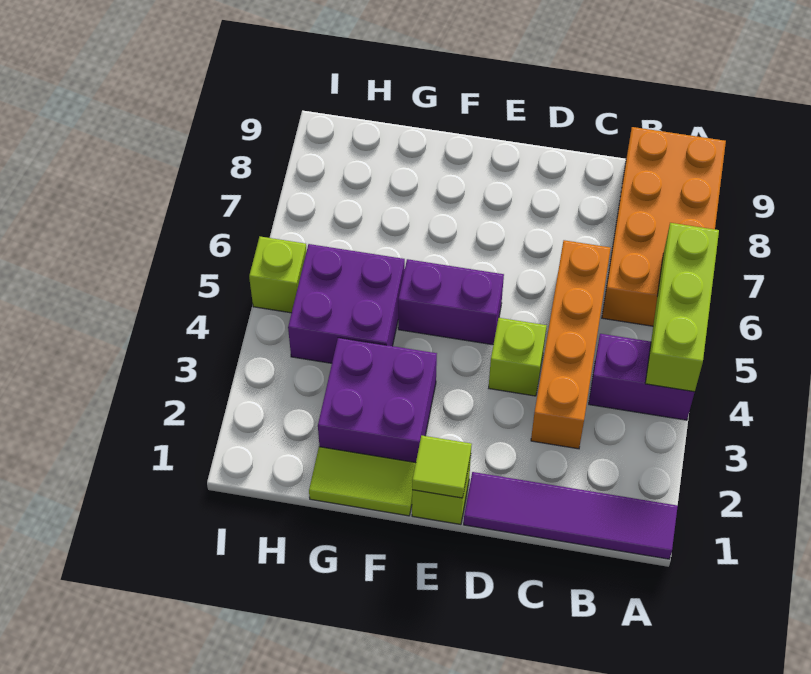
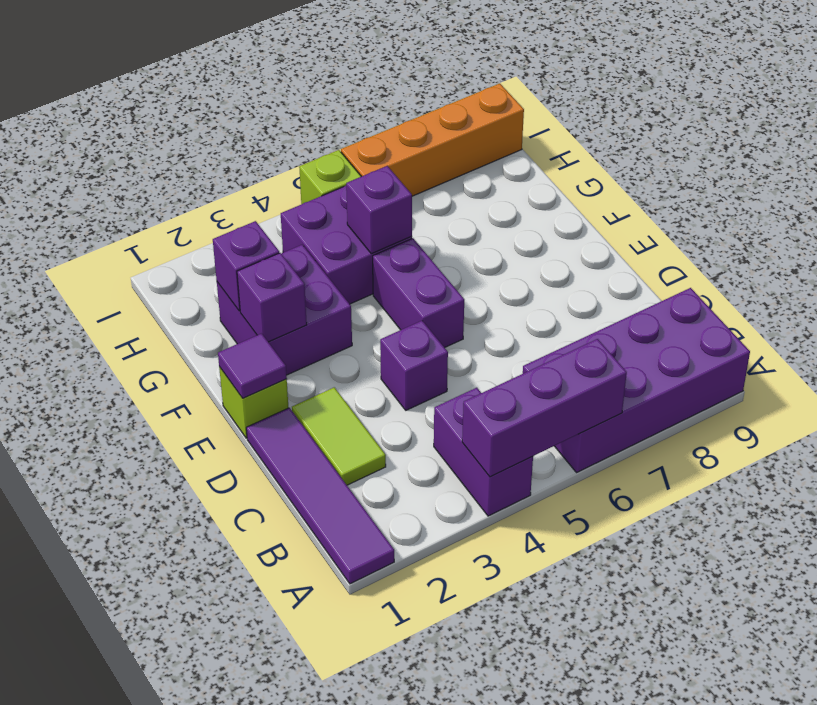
lime 1x3 brick [645,223,719,392] -> purple 1x3 brick [462,339,627,477]
orange 2x4 brick [602,127,726,326] -> purple 2x4 brick [523,288,750,472]
orange 1x4 brick [531,240,611,449] -> orange 1x4 brick moved to [341,84,524,196]
lime 1x1 brick [489,318,547,396] -> purple 1x1 brick [380,321,448,410]
lime 1x1 tile [412,436,472,498] -> purple 1x1 tile [218,333,287,398]
lime 1x2 tile [309,447,416,516] -> lime 1x2 tile moved to [292,387,386,485]
none -> purple 1x1 brick [237,253,307,342]
none -> purple 1x1 brick [213,221,279,311]
none -> purple 1x1 brick [346,166,412,254]

